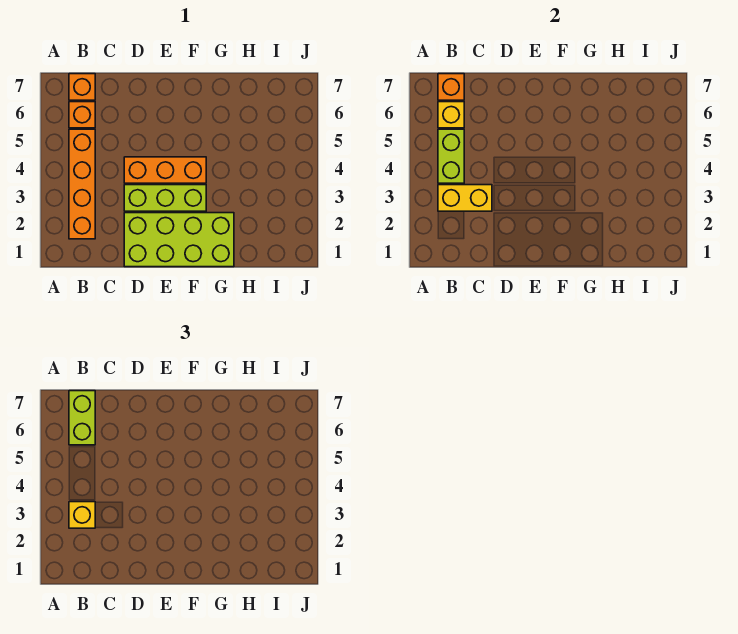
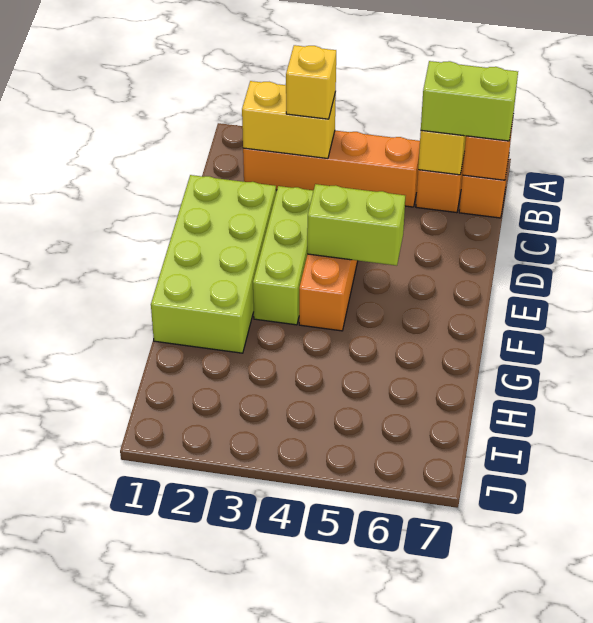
yellow 1x2 brick [438,185,492,211] -> yellow 1x2 brick turned to [242,81,336,158]
lime 1x2 brick [438,129,464,183] -> lime 1x2 brick moved to [307,184,405,266]

